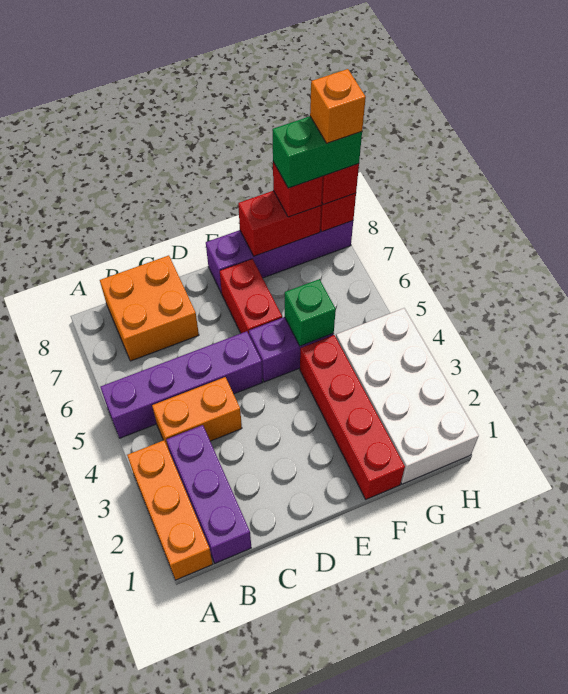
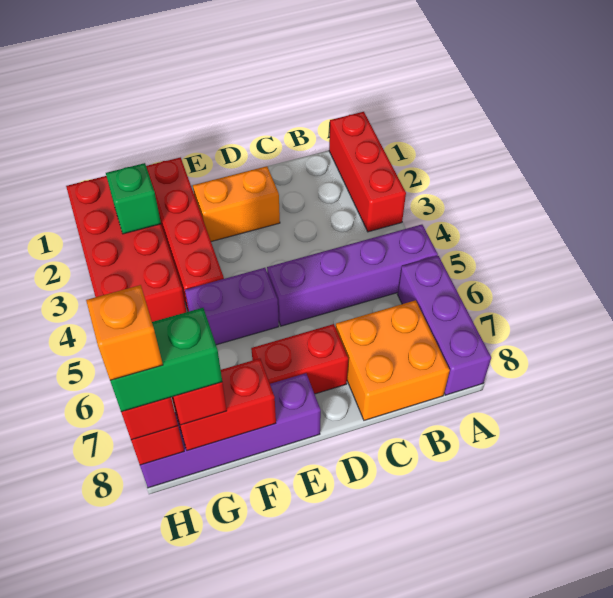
orange 1x3 brick [127,440,213,580] -> red 1x3 brick [329,112,406,232]
purple 1x3 brick [166,425,251,563] -> purple 1x3 brick moved to [397,256,491,395]
orange 1x2 brick [152,377,242,448] -> orange 1x2 brick moved to [193,166,280,242]
red 1x2 brick [220,259,282,334] -> red 1x2 brick turned to [251,324,348,394]
green 1x1 brick [285,279,336,346] -> green 1x1 brick moved to [106,163,161,234]
white 2x4 brick [336,308,479,484] -> red 2x4 brick [66,176,187,322]

